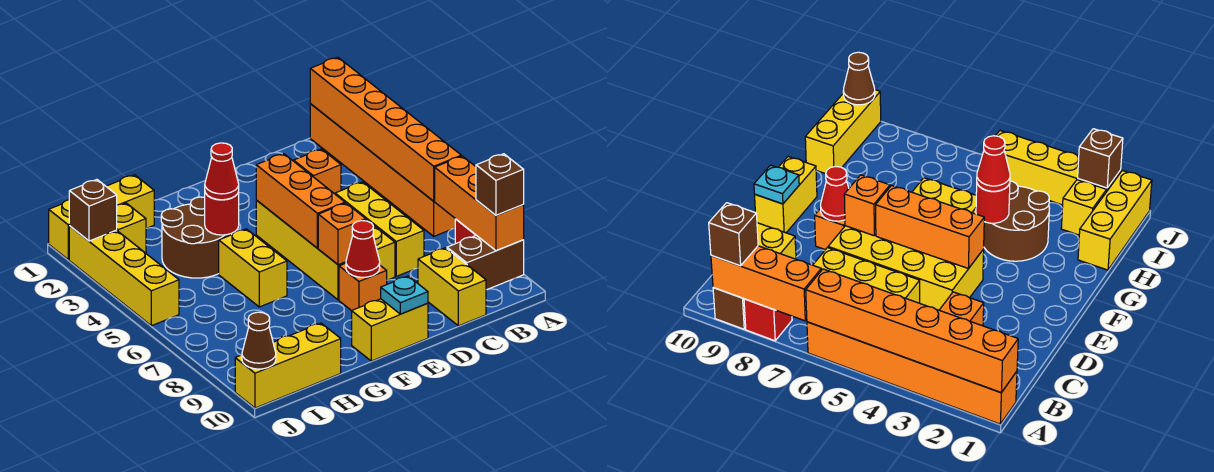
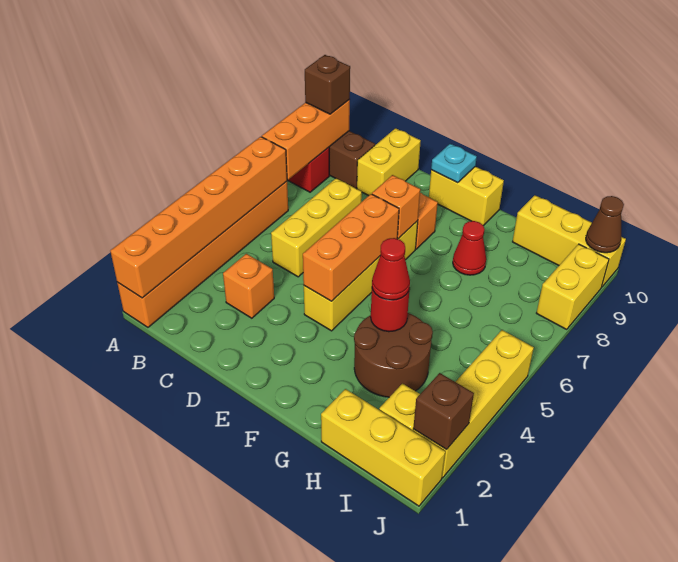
yellow 2x4 brick [256,200,395,300] -> yellow 1x4 brick [304,221,418,331]
red 1x1 cone [346,221,380,277] -> red 1x1 cone moved to [453,221,486,275]
yellow 1x2 brick [219,229,287,307] -> yellow 1x2 brick moved to [537,244,609,329]

